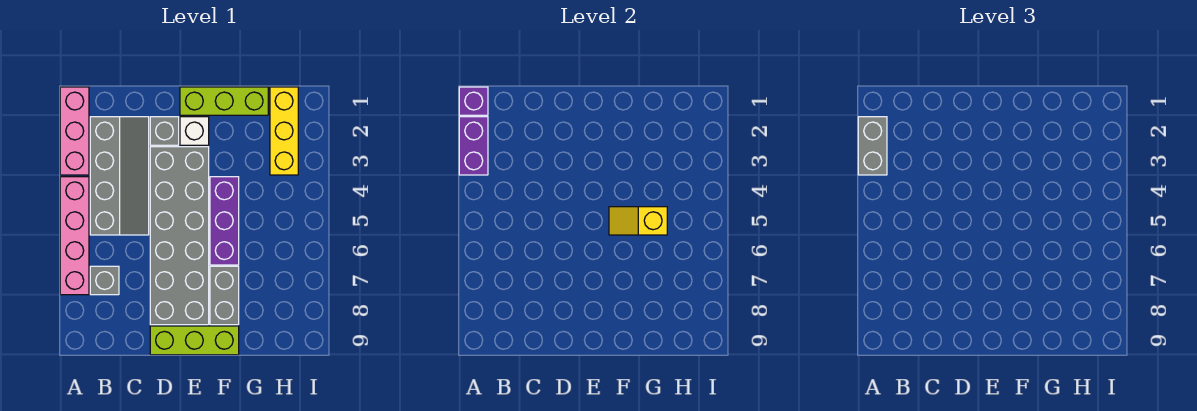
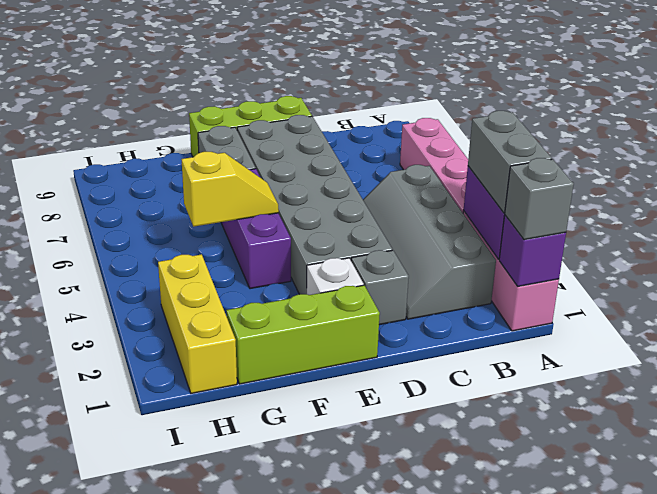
grey 1x1 brick [90,266,119,295] -> grey 1x1 brick moved to [505,158,574,240]

